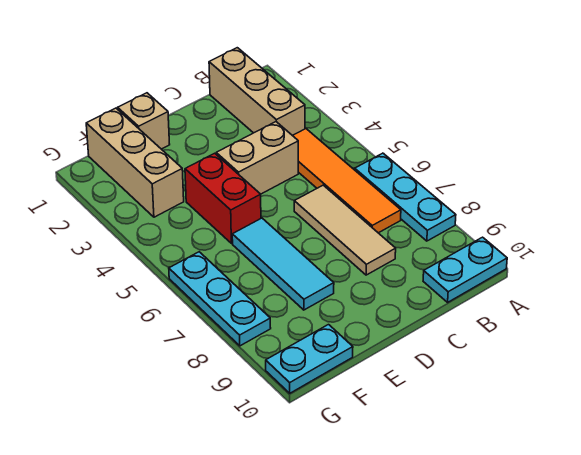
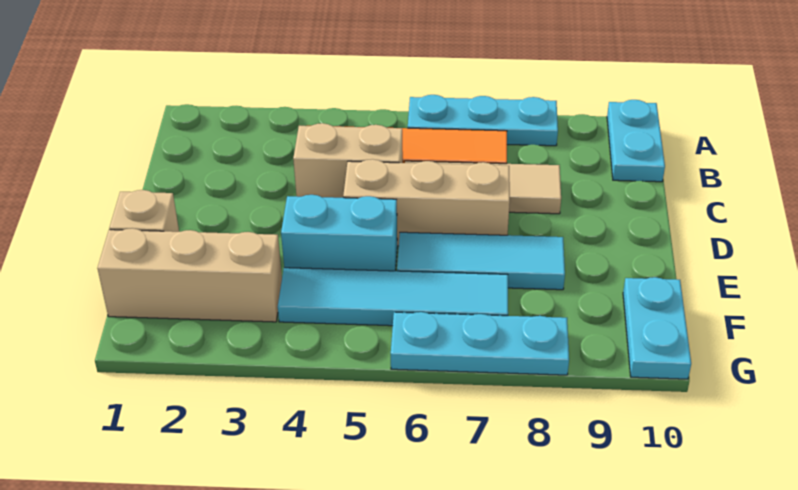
tan 1x3 brick [209,48,305,136] -> tan 1x3 brick moved to [343,159,510,246]
tan 1x2 brick [216,122,298,194] -> tan 1x2 brick turned to [293,123,403,198]
red 1x2 brick [185,153,261,244] -> cyan 1x2 brick [281,195,397,271]
none -> cyan 1x4 tile [278,268,508,326]

